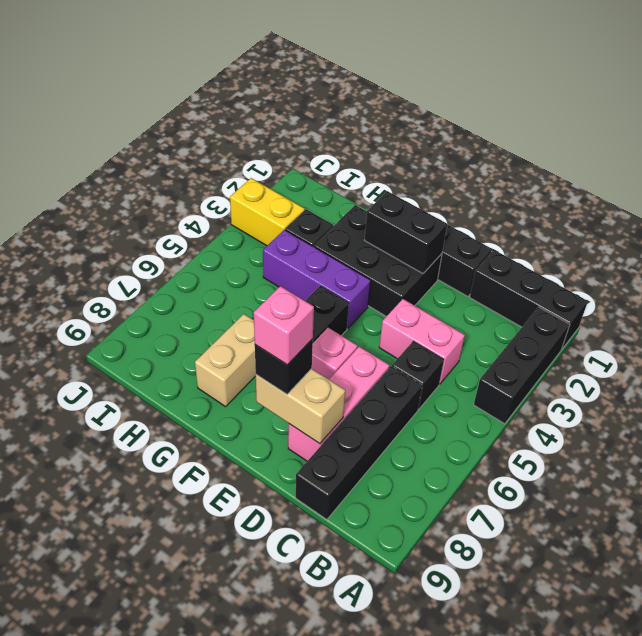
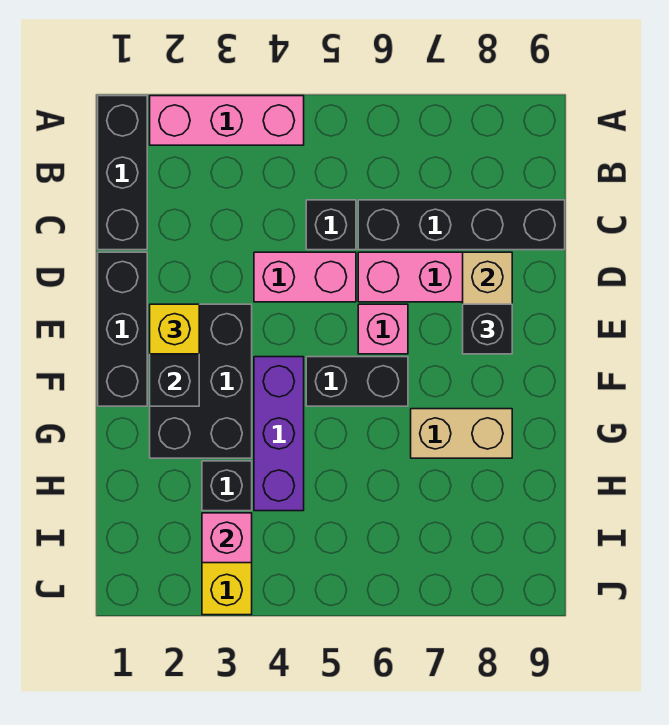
black 1x3 brick [474,307,570,424] -> pink 1x3 brick [150,96,304,145]
pink 1x2 brick [379,299,465,384] -> pink 1x2 brick turned to [254,252,356,302]
none -> yellow 1x1 brick [150,304,199,354]
pink 1x1 brick [254,286,314,365] -> pink 1x1 brick moved to [202,513,252,563]

